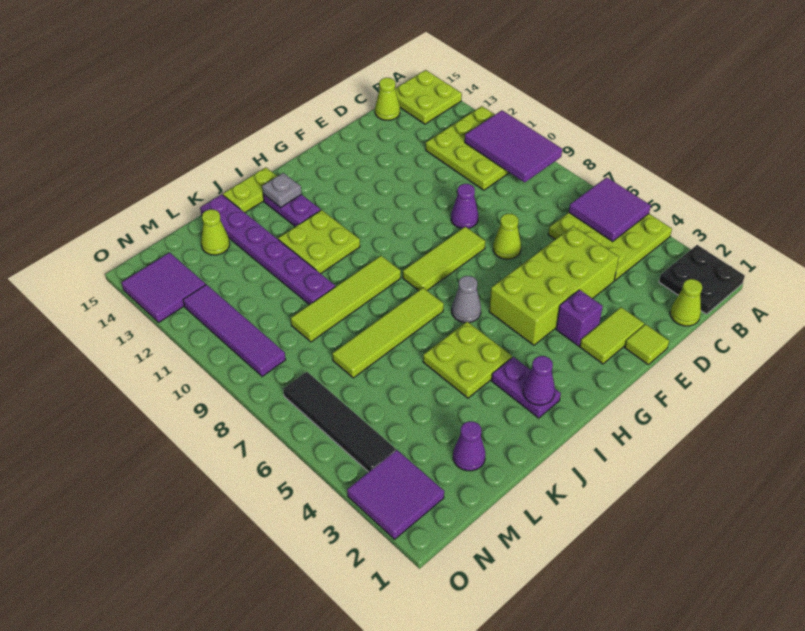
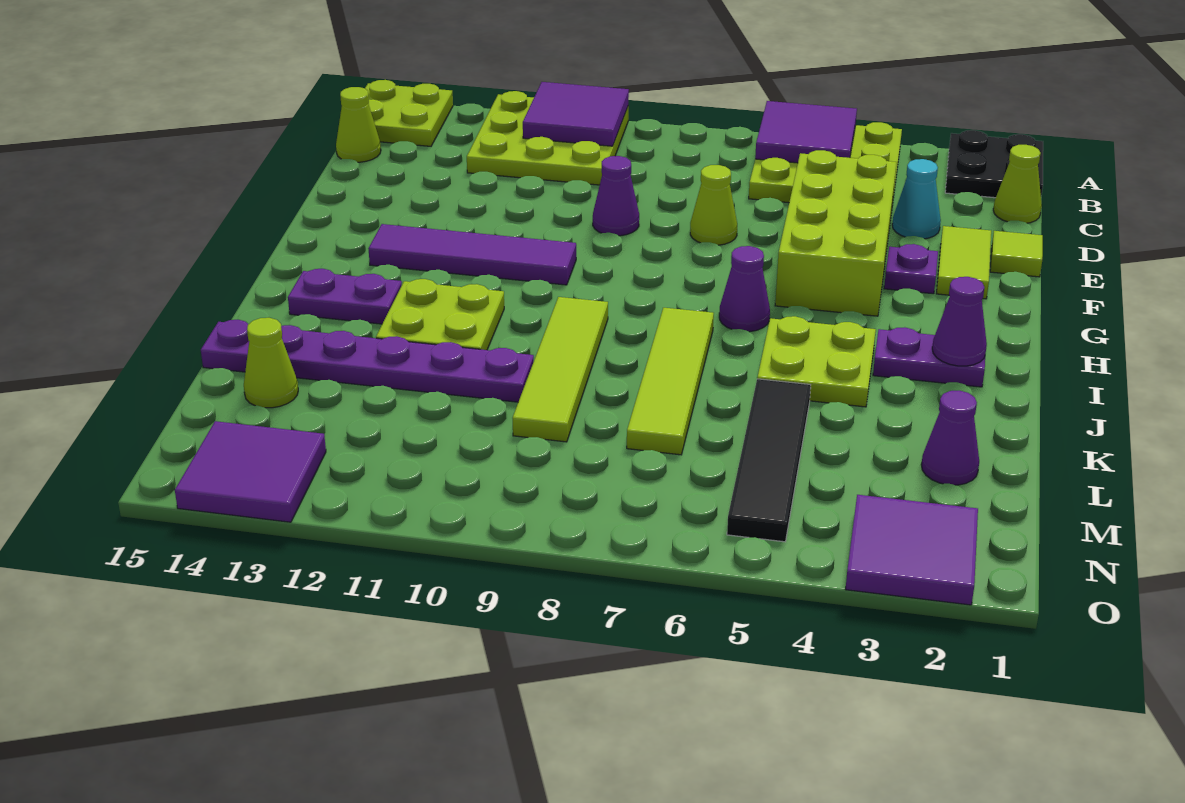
purple 2x3 tile [465,110,562,182] -> purple 2x2 tile [523,82,629,146]
none -> cyan 1x1 cone [892,159,941,239]
purple 1x1 brick [556,290,603,346] -> purple 1x1 plate [884,244,938,294]
lime 1x3 tile [403,227,485,291] -> none
grey 1x1 cone [452,276,481,323] -> purple 1x1 cone [719,246,770,332]
grey 1x1 plate [262,173,302,207] -> none
lime 1x2 plate [223,167,277,213] -> none
black 1x4 tile [283,372,396,472] -> black 1x4 tile turned to [727,379,811,542]
purple 1x4 tile [183,284,286,377] -> purple 1x4 tile moved to [368,224,576,285]

